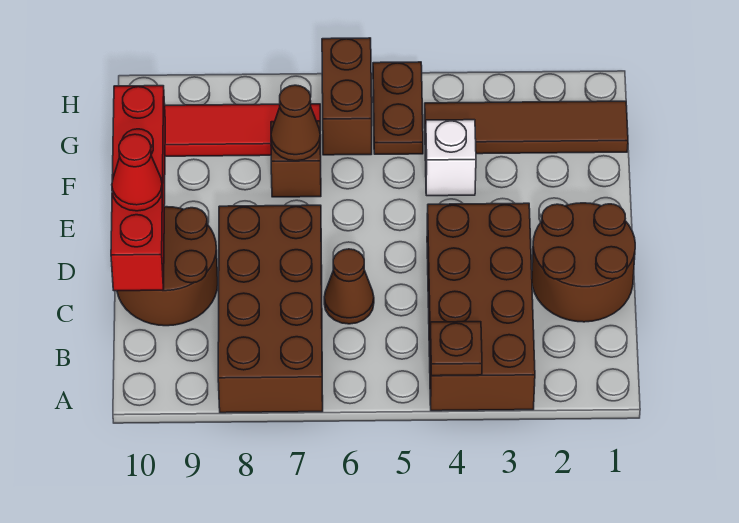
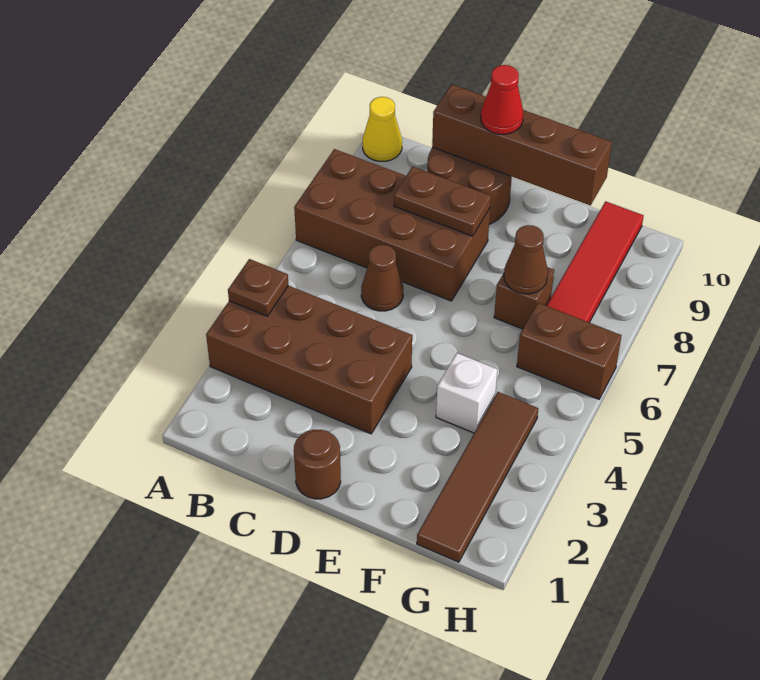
none -> yellow 1x1 cone [363,97,402,161]
brown 2x2 round brick [532,203,635,322] -> brown 1x1 round brick [294,430,341,499]
red 1x4 brick [111,86,165,291] -> brown 1x4 brick [432,84,612,206]
brown 1x2 plate [373,62,423,154] -> brown 1x2 plate moved to [394,167,491,236]

